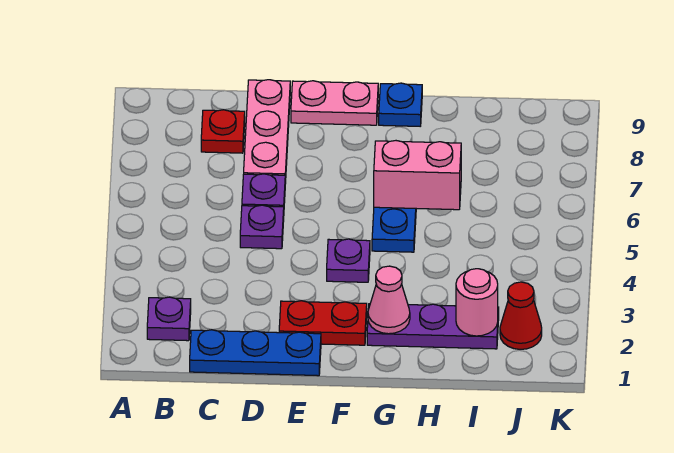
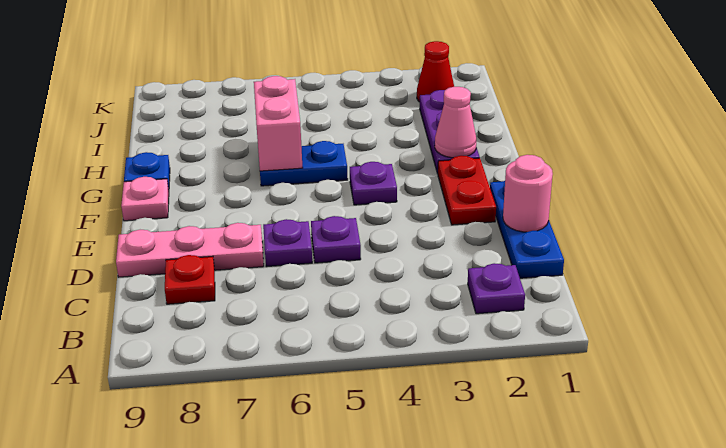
pink 1x2 plate [291,81,378,125] -> pink 1x1 plate [121,177,169,221]
pink 1x1 round brick [456,269,498,336] -> pink 1x1 round brick moved to [503,155,553,232]

